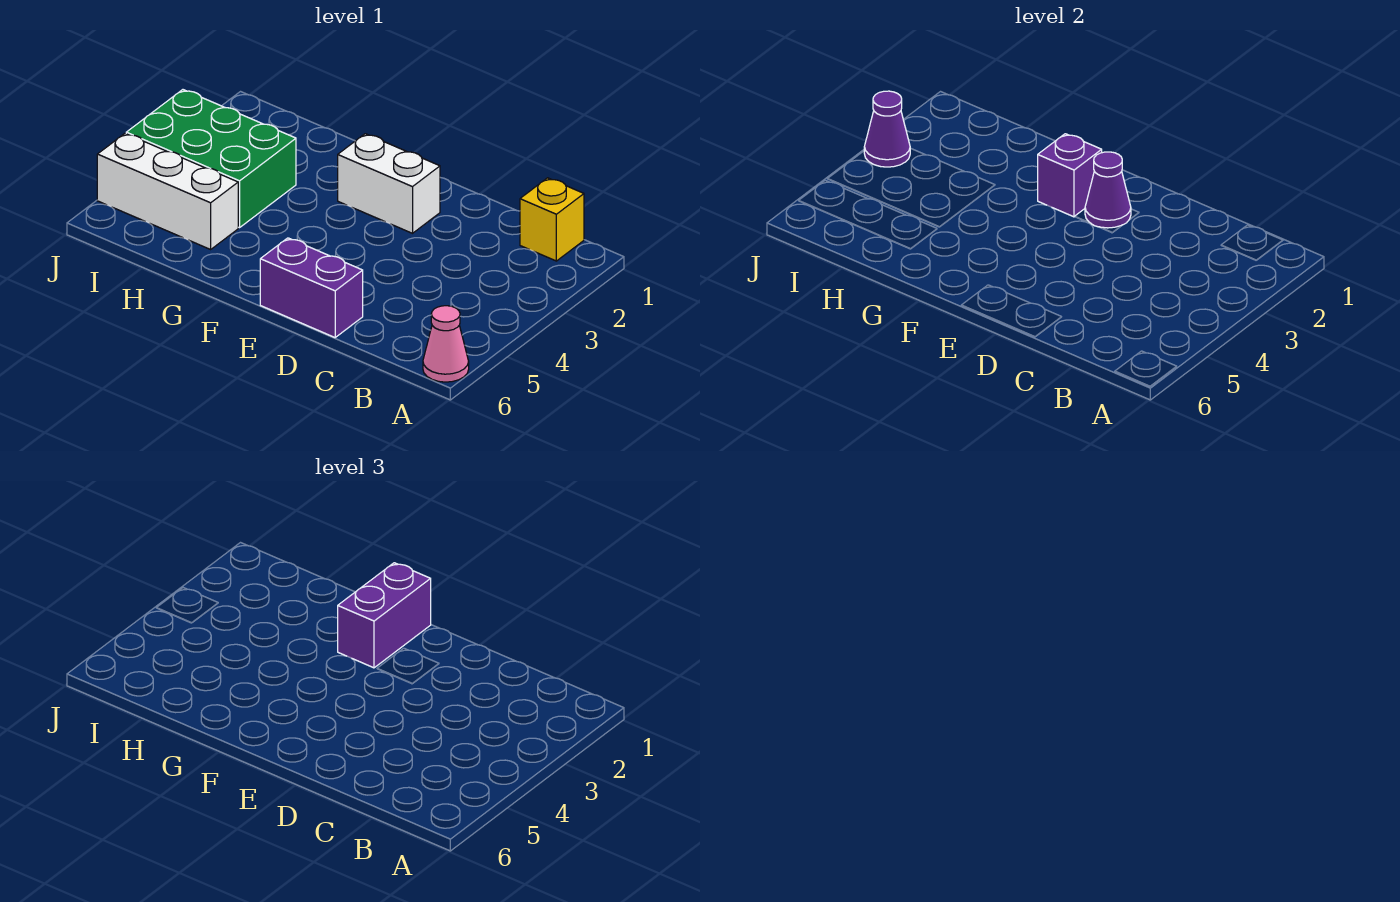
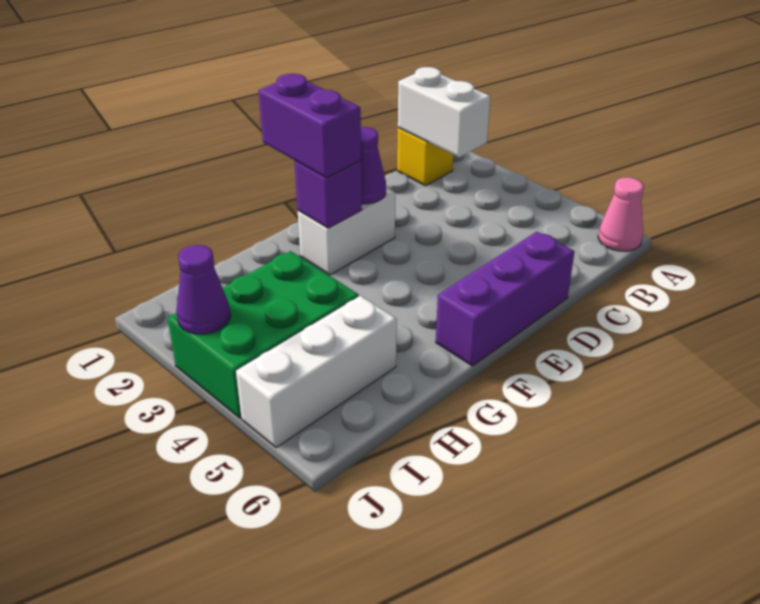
none -> white 1x2 brick [398,67,490,157]
purple 1x2 brick [260,238,363,337] -> purple 1x3 brick [436,232,575,366]

